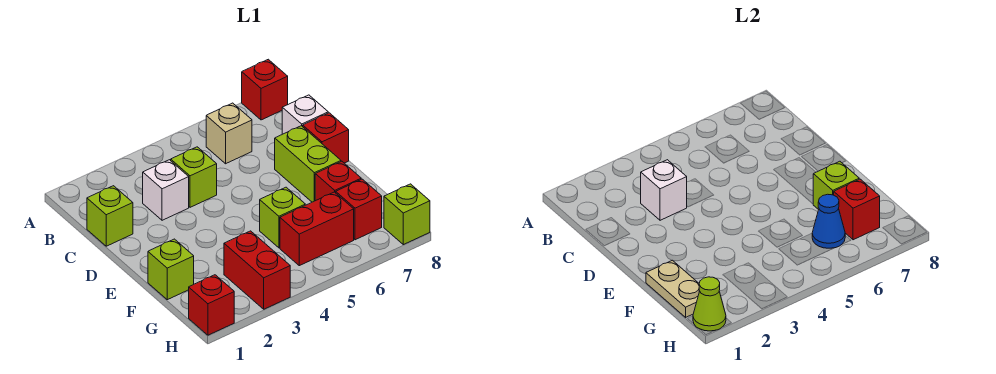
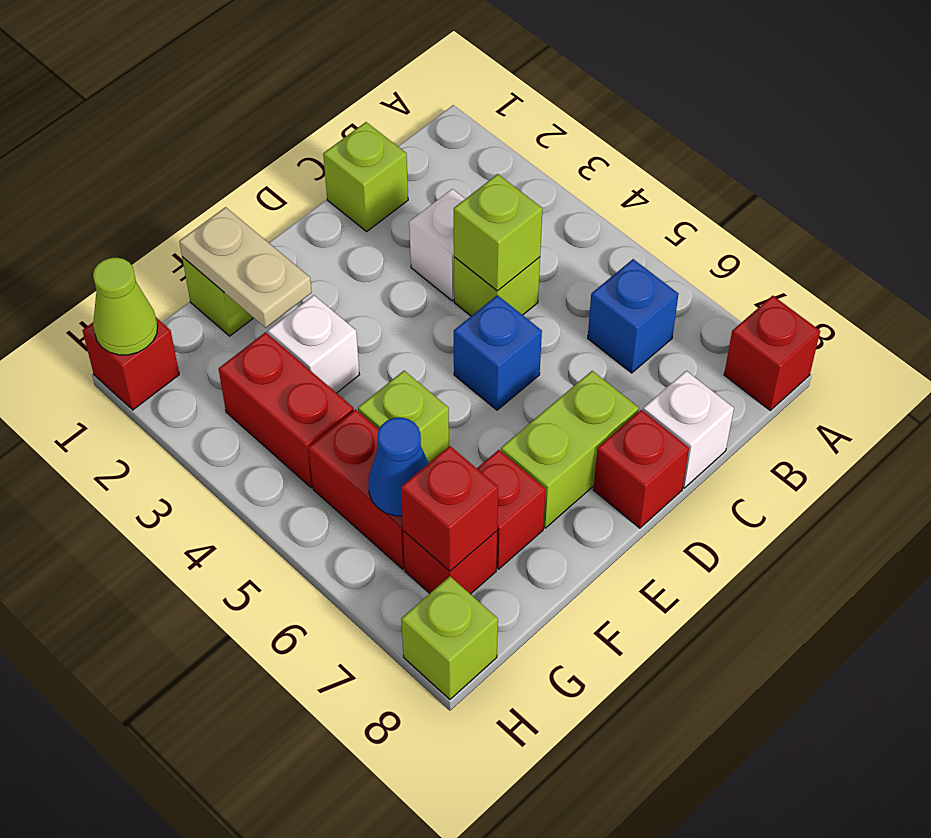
tan 1x1 brick [206,103,252,164] -> blue 1x1 brick [588,259,679,373]
white 1x1 brick [641,160,687,220] -> white 1x1 brick moved to [268,295,360,393]
none -> blue 1x1 brick [454,295,542,410]
tan 1x2 plate [646,260,699,317] -> tan 1x2 plate turned to [179,207,312,328]
lime 1x1 brick [813,161,859,210] -> lime 1x1 brick moved to [454,174,543,291]
red 1x2 brick [224,231,290,309] -> red 1x2 brick turned to [219,332,354,488]

